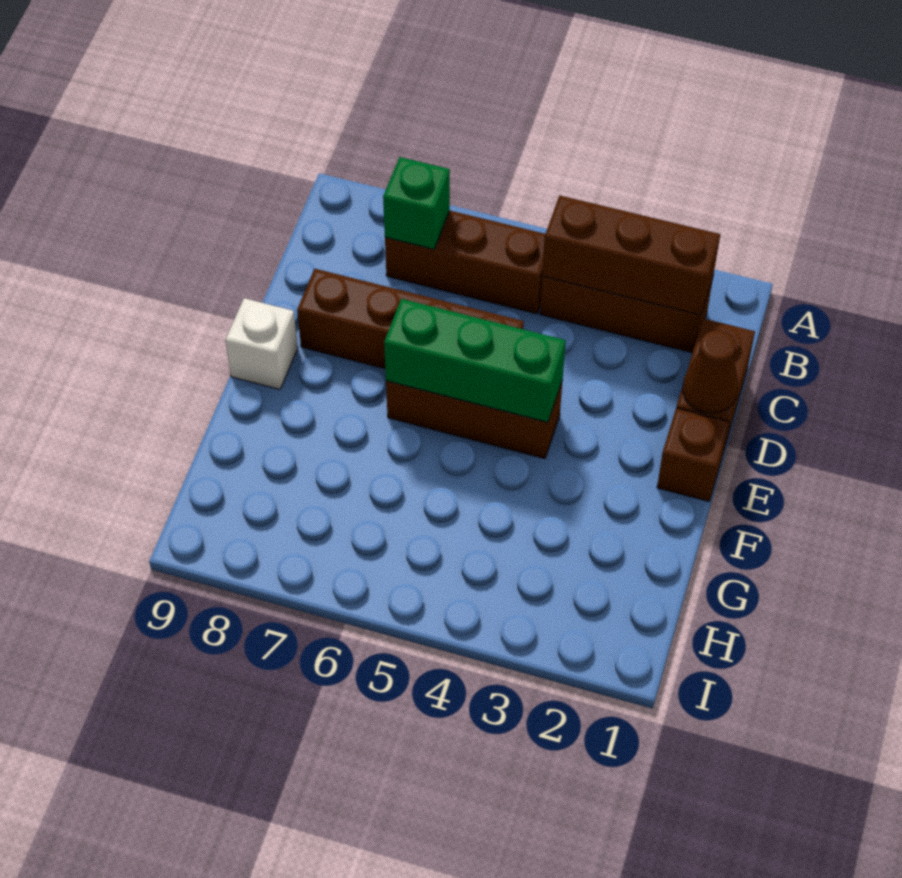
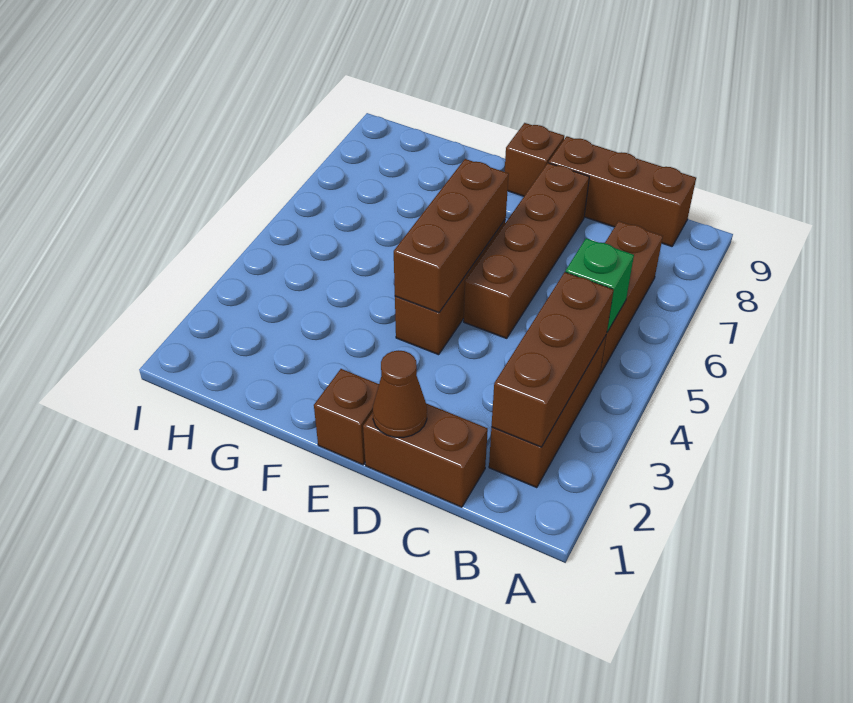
green 1x1 brick [383,157,450,249] -> green 1x1 brick moved to [565,238,634,332]
none -> brown 1x3 brick [549,136,696,246]
green 1x3 brick [384,299,566,422] -> brown 1x3 brick [394,159,509,313]
white 1x1 brick [225,298,298,390] -> brown 1x1 brick [505,123,564,196]

